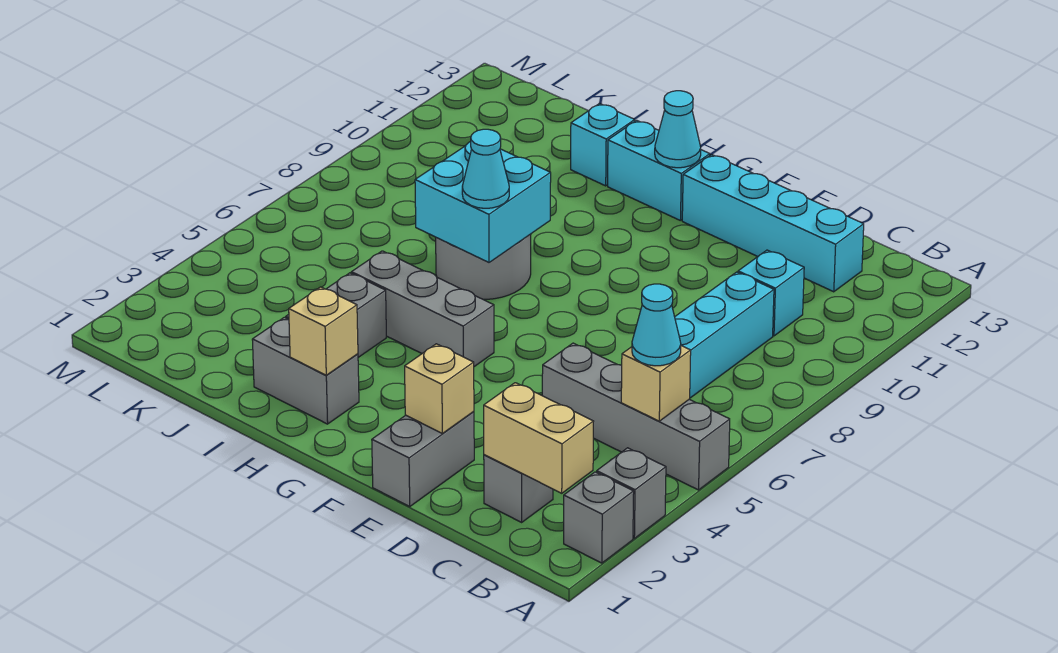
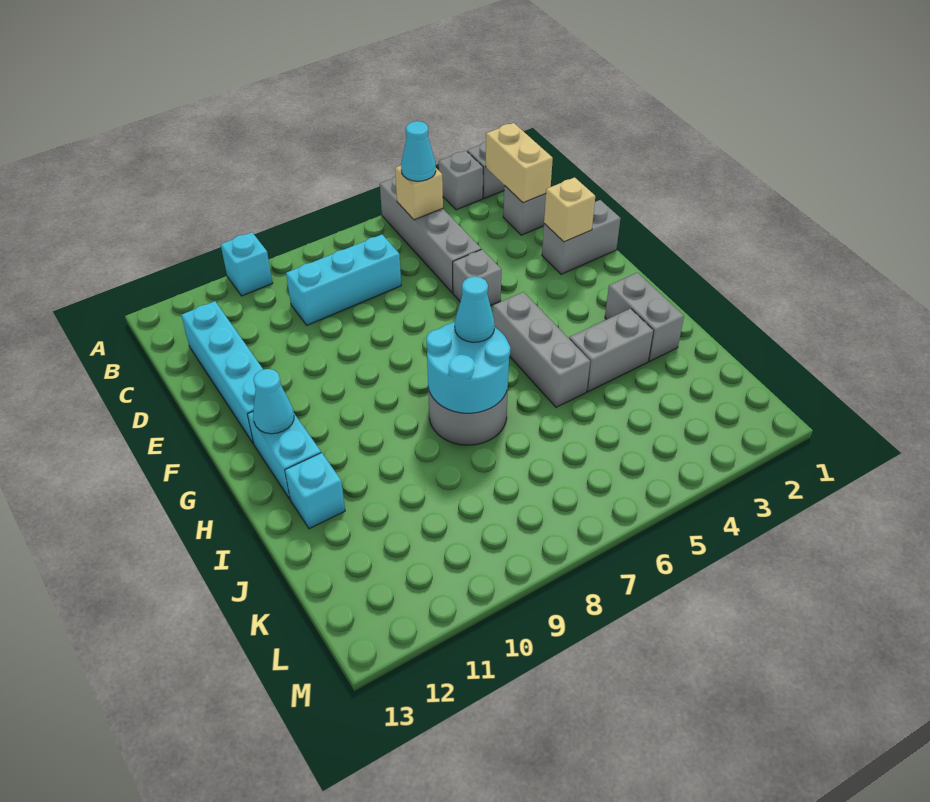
cyan 1x1 brick [738,250,804,336] -> cyan 1x1 brick moved to [221,232,273,296]
none -> grey 1x1 brick [453,249,501,306]
tan 1x1 brick [289,287,358,375] -> none
cyan 2x2 brick [415,142,551,262] -> cyan 2x2 round brick [426,322,510,413]

